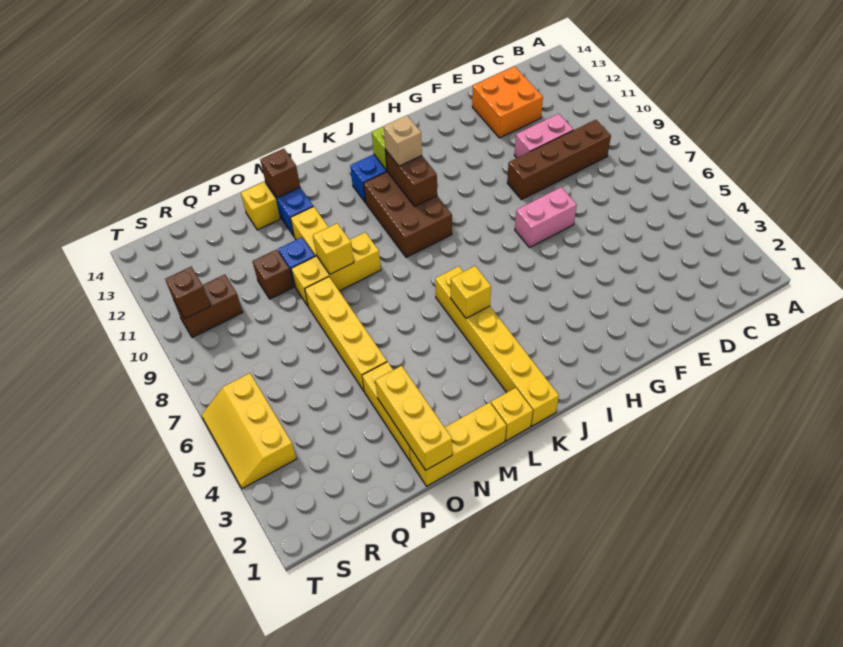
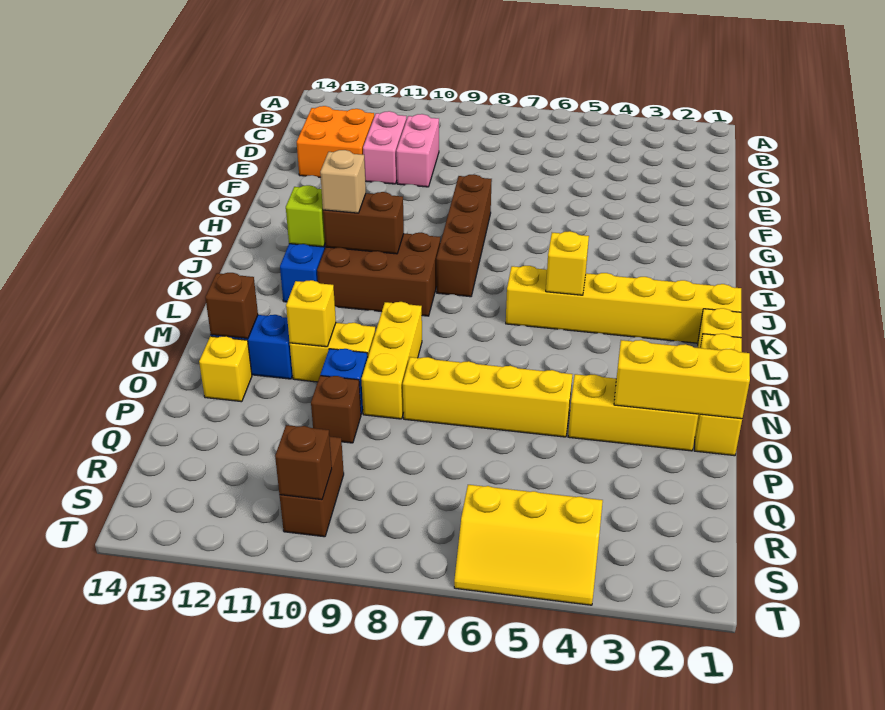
brown 1x4 brick [507,120,611,200] -> brown 1x4 brick moved to [436,175,492,297]
pink 1x2 brick [515,187,577,248] -> pink 1x2 brick moved to [363,111,407,184]
yellow 1x1 brick [313,223,354,274] -> yellow 1x1 brick moved to [286,280,336,347]

